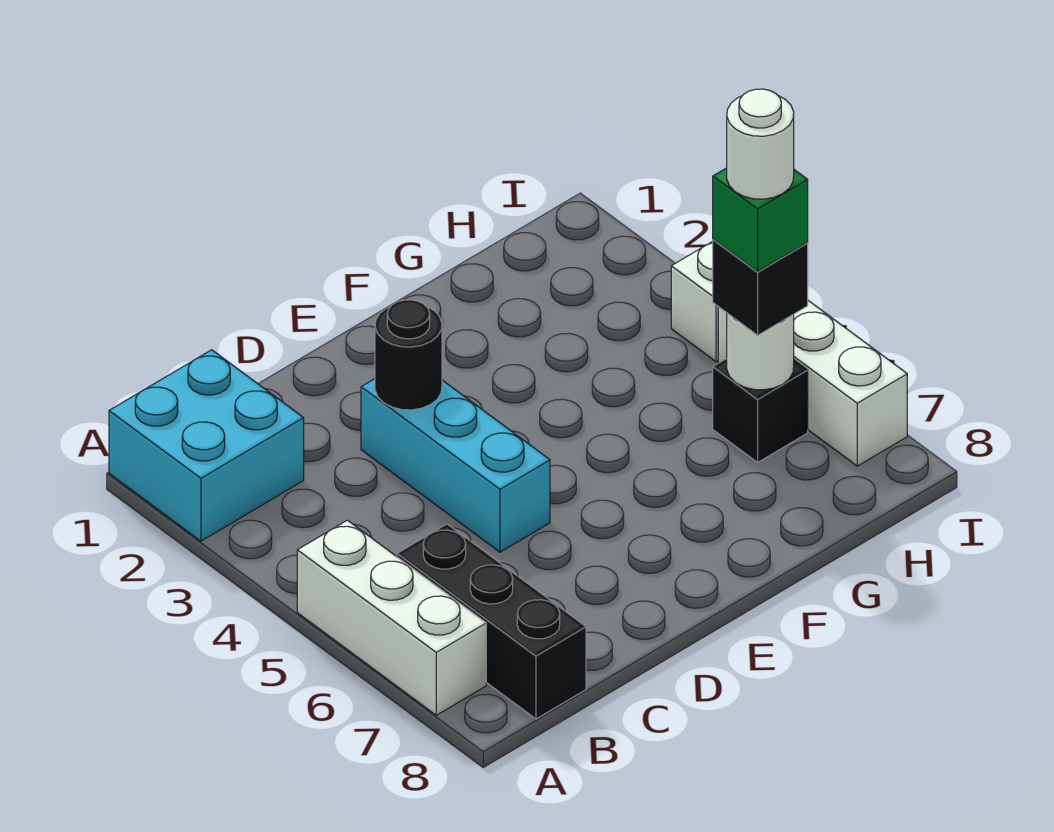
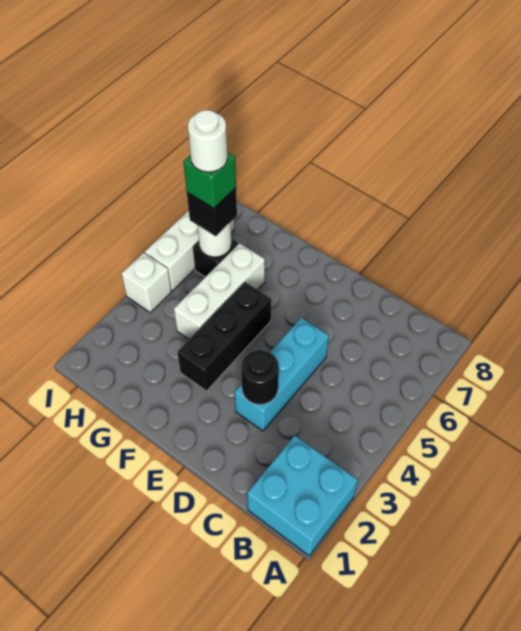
white 1x3 brick [297,520,486,715] -> white 1x3 brick moved to [174,243,265,339]
black 1x3 brick [397,524,586,719] -> black 1x3 brick moved to [177,282,271,391]

